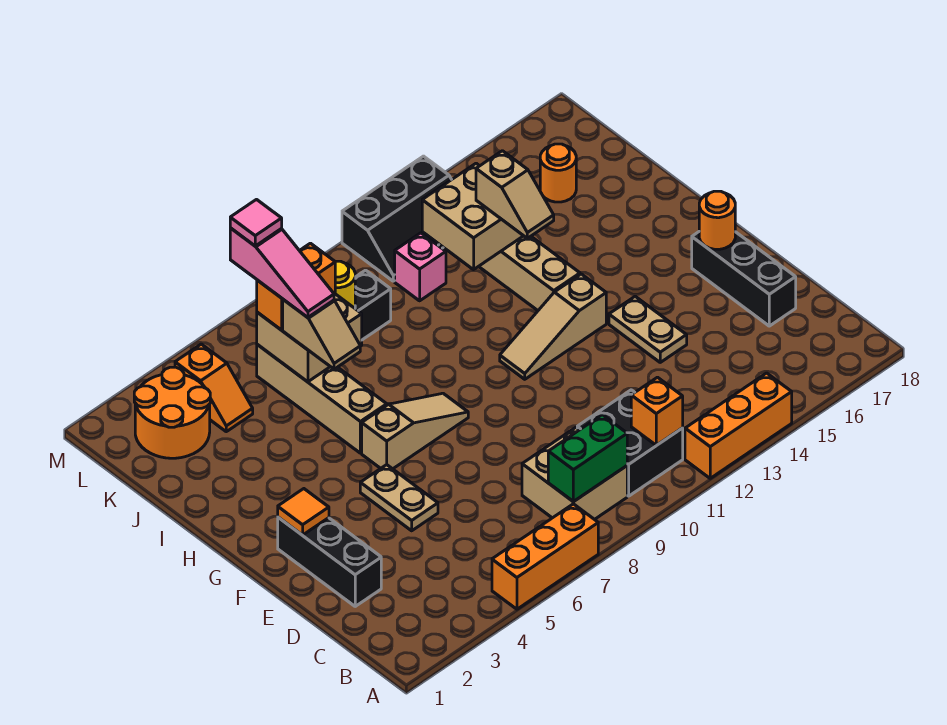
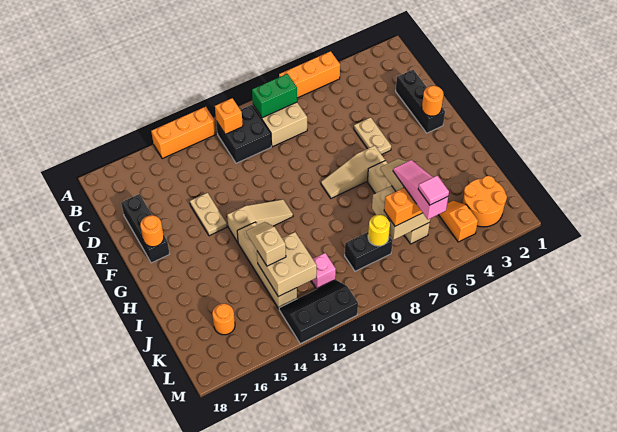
orange 1x1 tile [278,489,329,535] -> orange 1x1 round brick [422,85,444,116]

